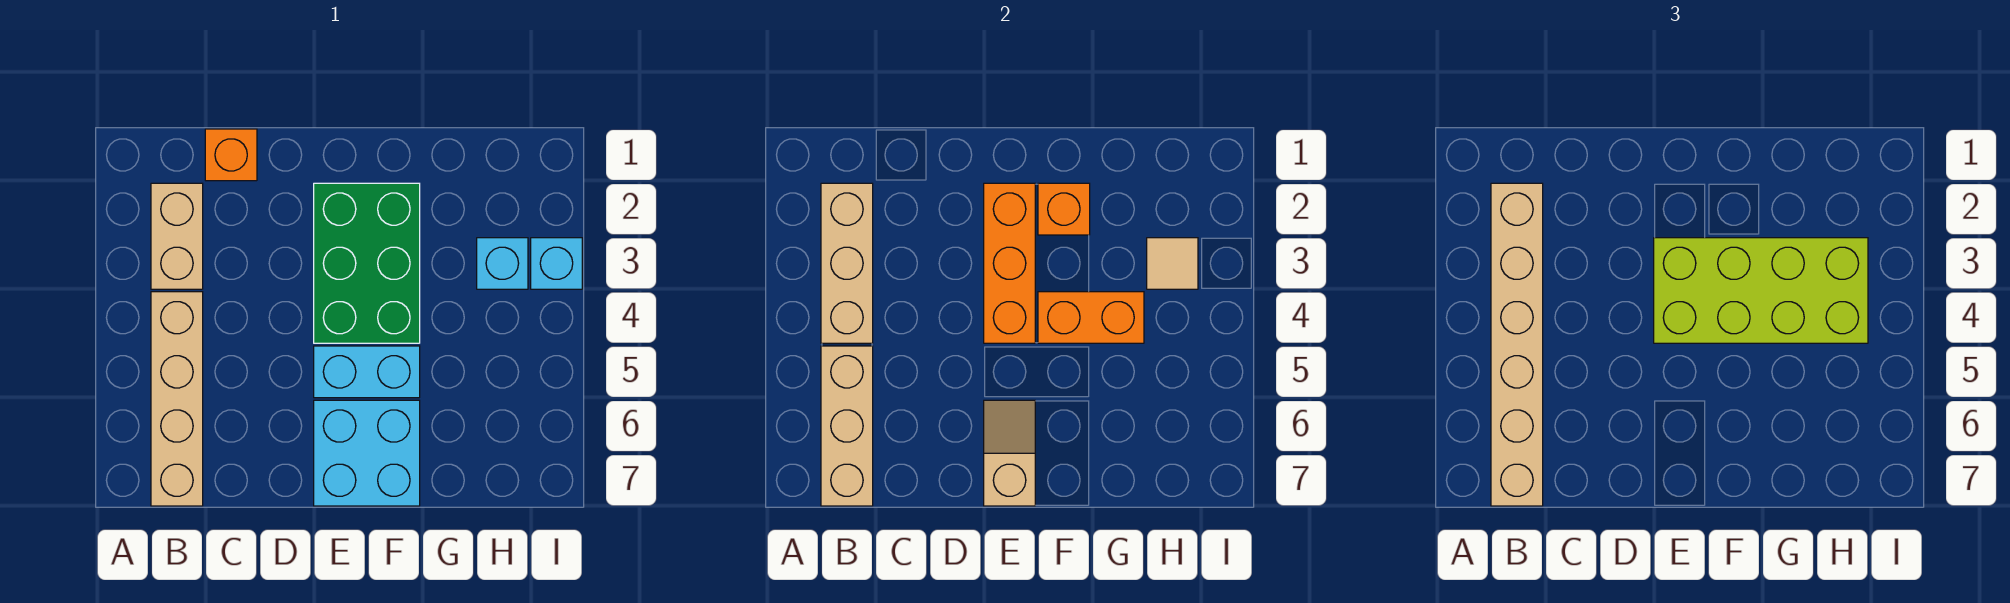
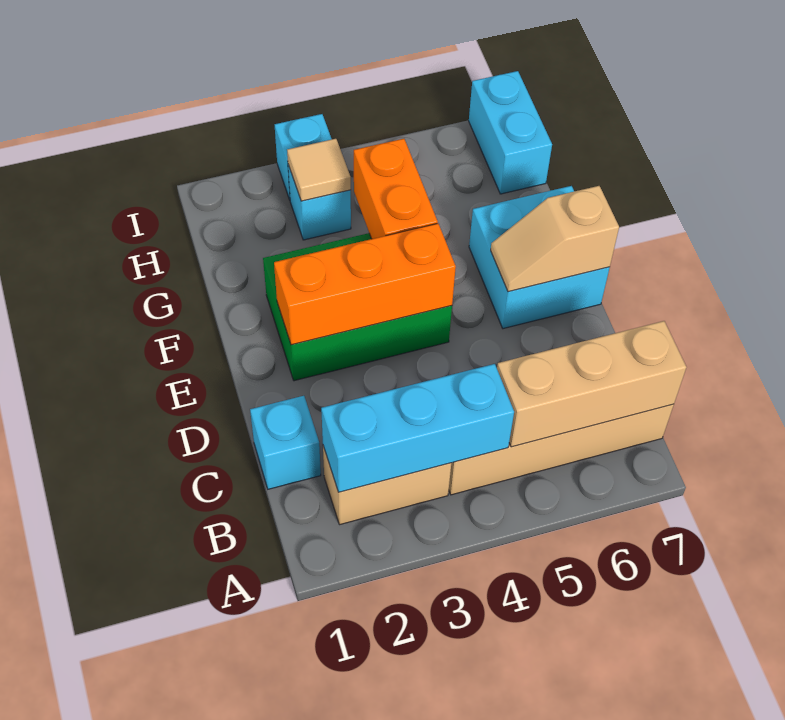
tan 1x3 brick [821,183,873,343] -> cyan 1x3 brick [321,364,514,492]
tan 1x6 brick [1491,183,1543,506] -> none
orange 1x1 brick [205,129,257,181] -> cyan 1x1 brick [250,396,321,489]
lime 2x4 brick [1654,238,1868,343] -> none
cyan 1x2 brick [314,346,420,398] -> cyan 1x2 brick moved to [469,71,552,194]
orange 1x1 brick [1038,183,1090,235] -> none

